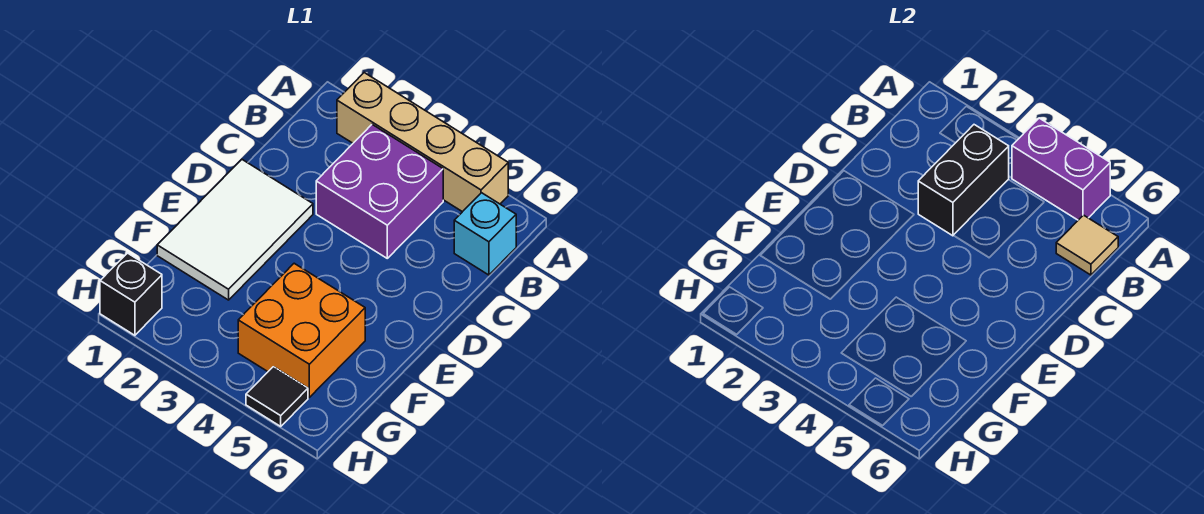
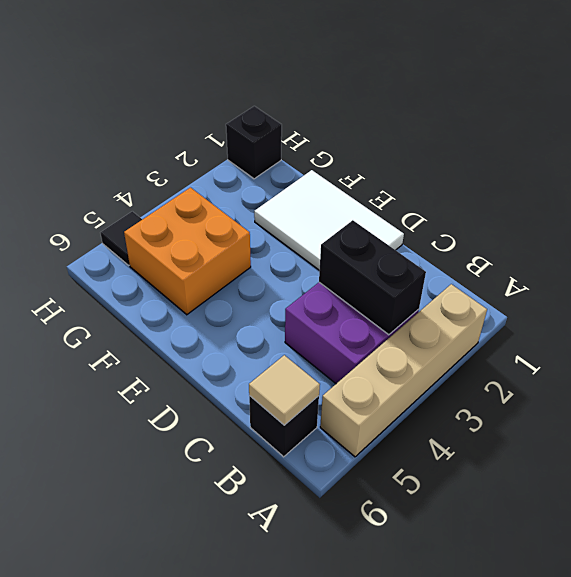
purple 1x2 brick [1012,118,1110,220] -> none
cyan 1x1 brick [454,193,516,275] -> black 1x1 brick [249,396,319,457]

